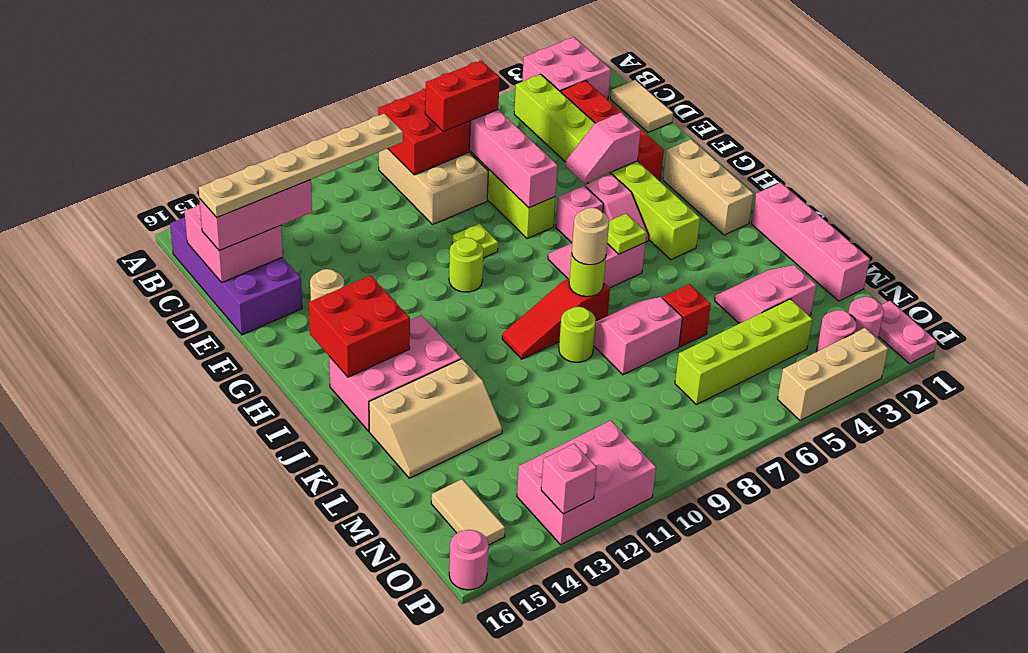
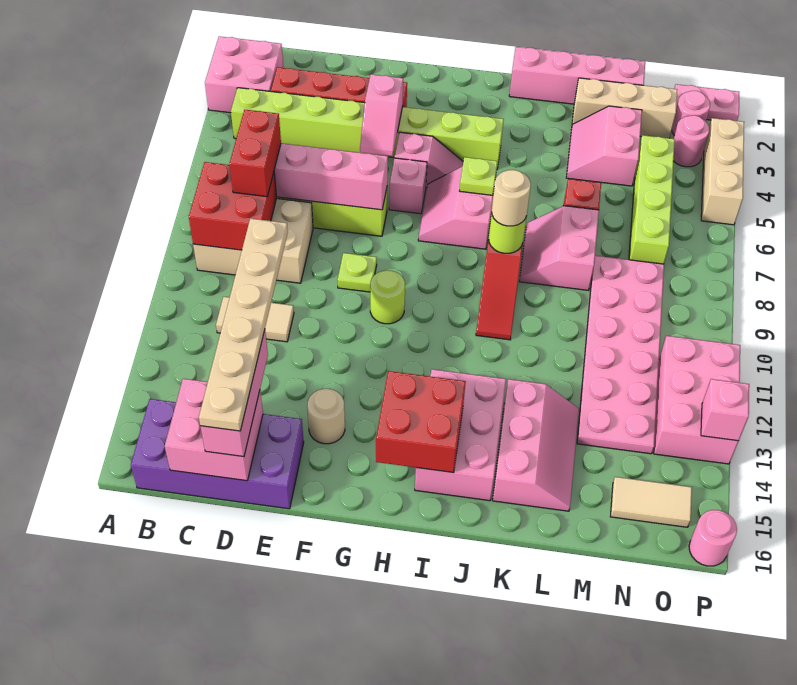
tan 1x2 tile [610,80,673,133] -> tan 1x2 tile moved to [216,297,294,342]
tan 1x3 brick [663,139,753,235] -> tan 1x3 brick moved to [572,78,677,138]
lime 1x1 round brick [559,307,596,362] -> none
tan 2x3 slope [369,359,502,478] -> pink 2x3 slope [493,379,579,511]
none -> pink 2x6 plate [577,256,664,454]

